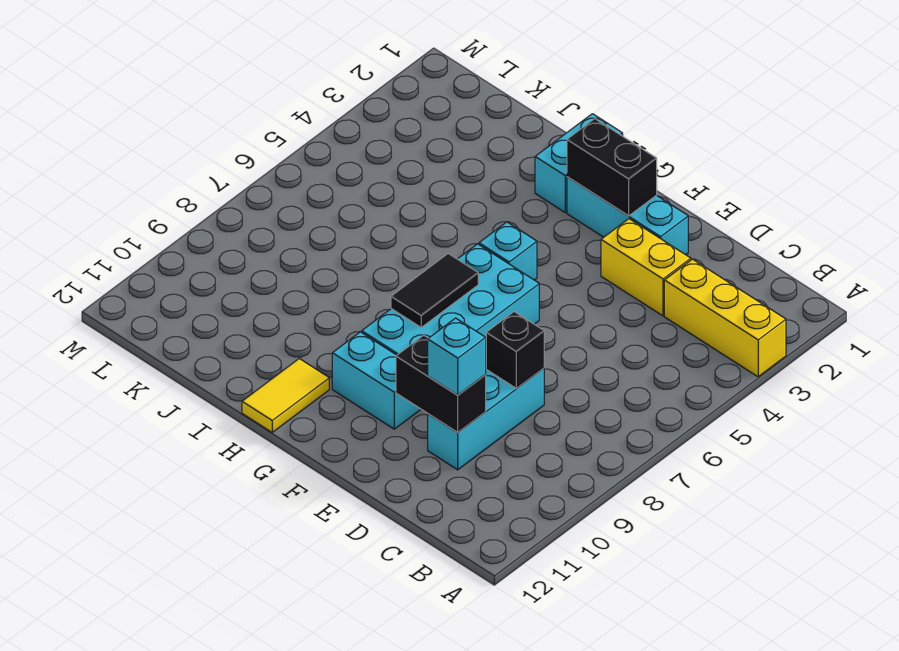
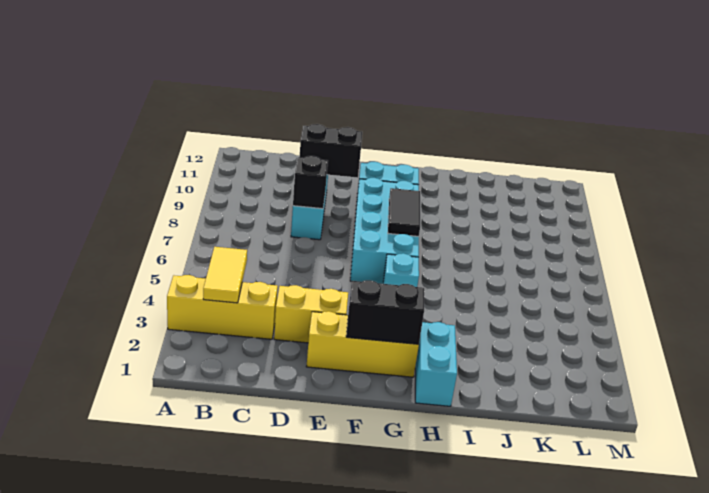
cyan 1x1 brick [428,318,486,395] -> none
cyan 1x3 brick [567,177,688,255] -> yellow 1x3 brick [306,311,419,377]
yellow 1x2 tile [242,359,329,432] -> yellow 1x2 tile moved to [203,247,247,303]

